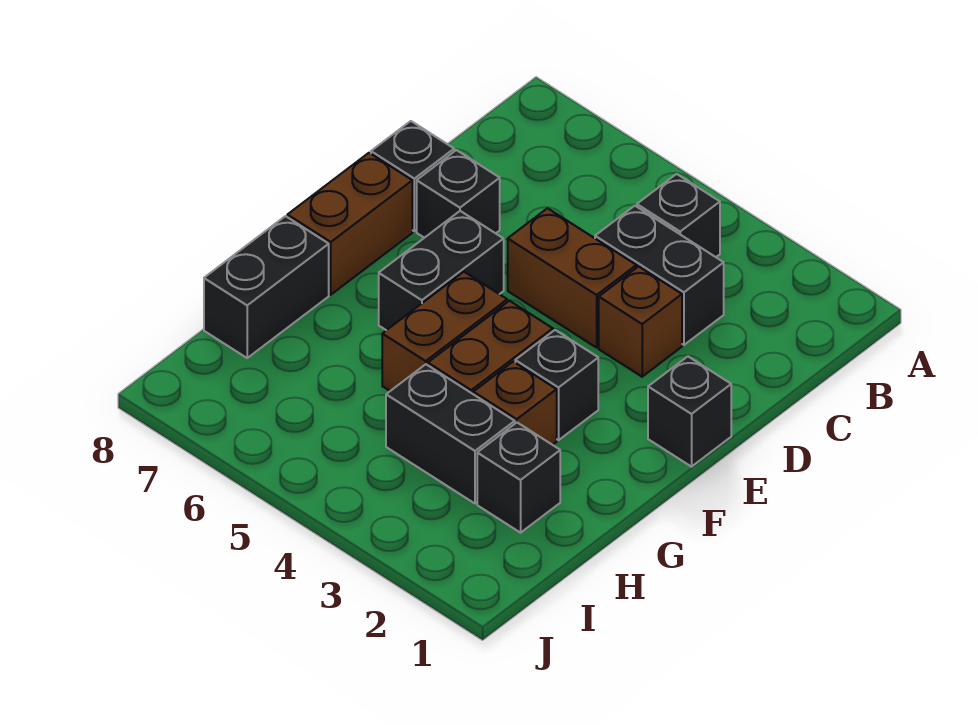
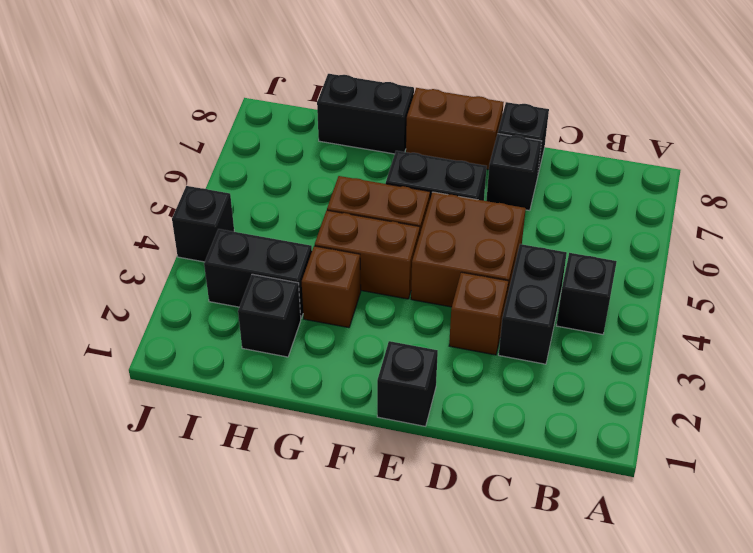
brown 1x2 brick [508,208,636,348] -> brown 2x2 brick [411,192,526,307]
black 1x1 brick [515,330,598,440] -> black 1x1 brick moved to [172,186,234,262]
black 1x2 brick [386,364,515,503] -> black 1x2 brick turned to [204,229,312,318]

